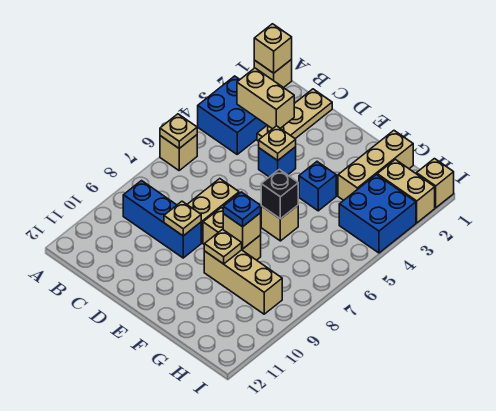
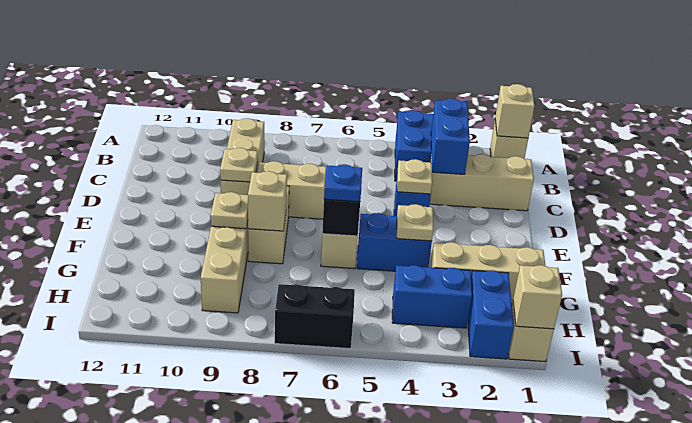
tan 1x1 brick [160,135,197,170] -> tan 1x1 brick moved to [513,265,562,329]
tan 1x1 plate [160,114,197,148] -> tan 1x1 plate moved to [397,204,433,241]
tan 1x2 brick [237,68,294,129] -> blue 1x2 brick [431,99,470,174]
blue 1x3 brick [123,181,201,258] -> tan 1x3 brick [221,118,264,195]
tan 1x3 plate [257,89,332,141] -> tan 1x3 brick [430,153,534,211]
blue 1x1 brick [299,162,336,211] -> blue 1x2 brick [357,213,432,271]
blue 1x1 plate [223,192,261,227] -> blue 1x1 plate moved to [324,164,362,202]
tan 1x2 brick [377,159,435,223] -> blue 1x2 brick [468,270,514,359]
blue 2x2 brick [339,175,416,253] -> blue 1x2 brick [392,265,472,328]
none -> black 1x2 brick [275,284,355,349]

